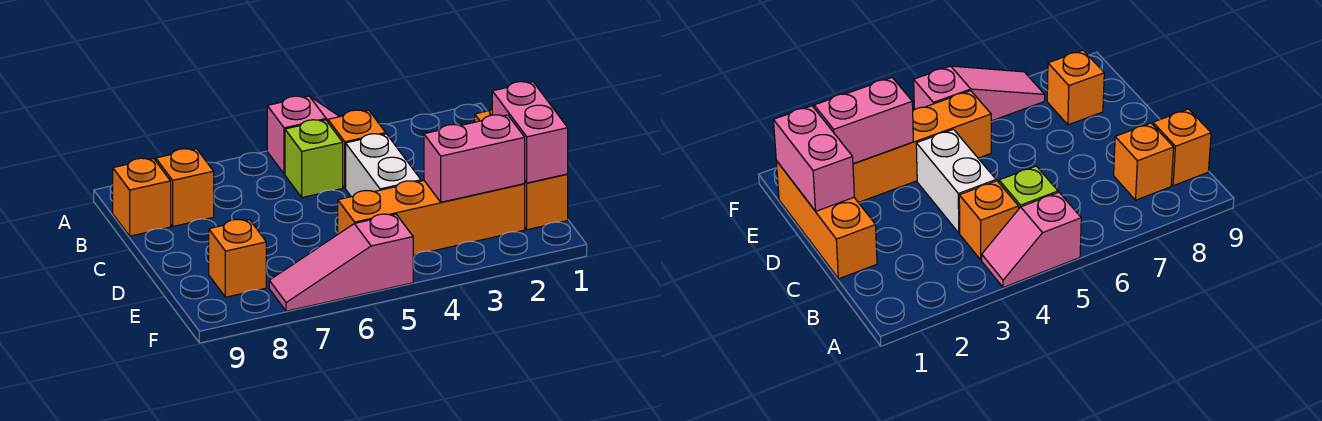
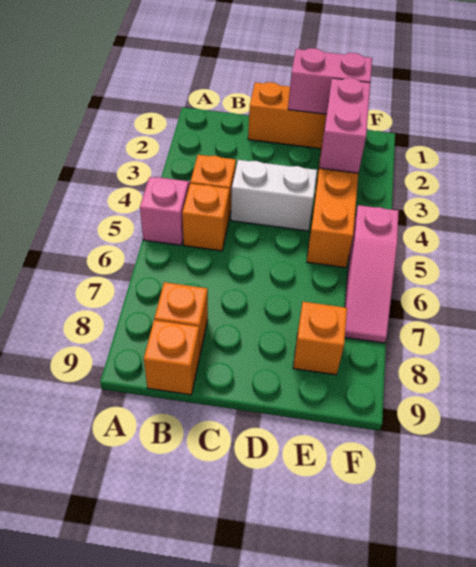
lime 1x1 brick [285,120,343,198] -> orange 1x1 brick [182,183,229,251]

